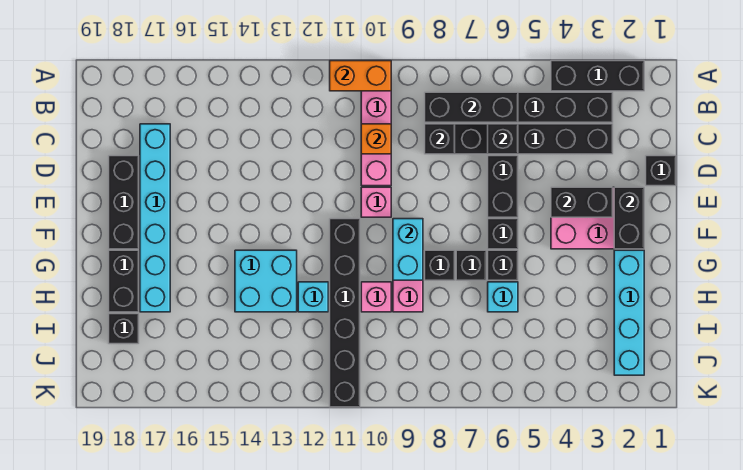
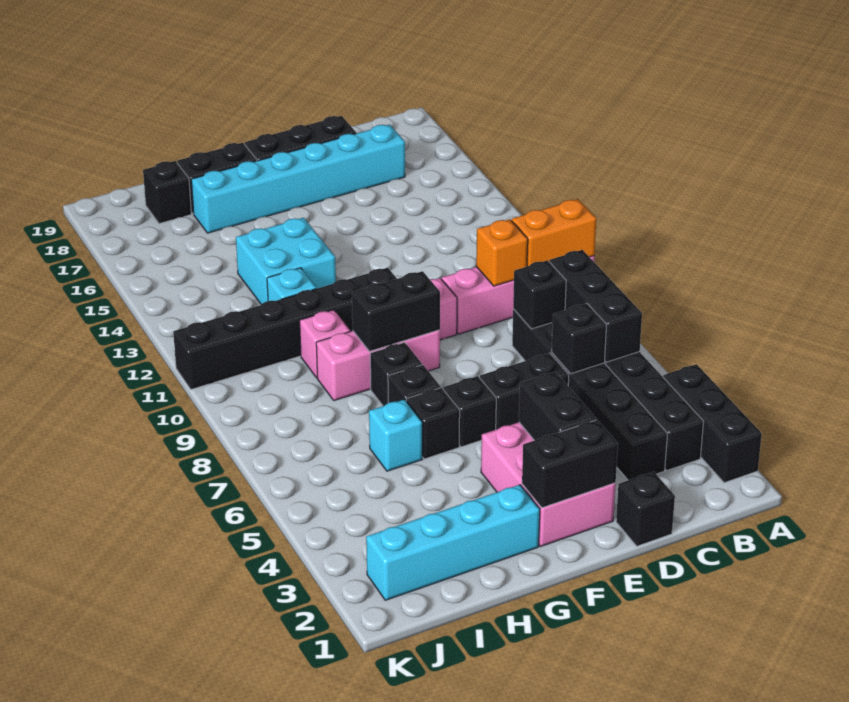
orange 1x2 brick [330,61,391,91] -> orange 1x2 brick turned to [511,199,596,266]
cyan 1x2 brick [393,219,423,280] -> black 1x2 brick [352,271,440,351]

